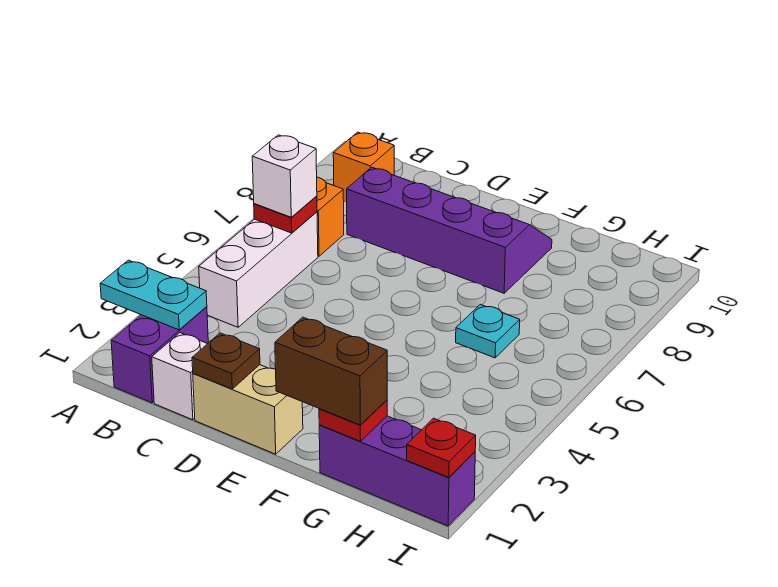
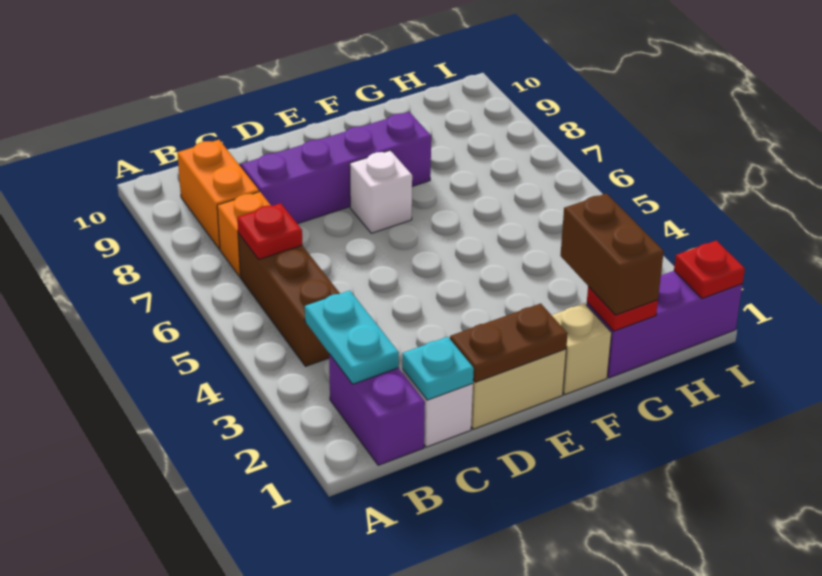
cyan 1x2 plate [100,260,207,330] -> cyan 1x2 plate turned to [305,291,399,384]
white 1x3 brick [199,212,318,327] -> brown 1x3 brick [238,233,340,366]
white 1x1 brick [252,135,317,217] -> white 1x1 brick moved to [350,150,412,233]
orange 1x1 brick [333,132,394,202] -> orange 1x2 brick [177,140,259,249]
brown 1x1 plate [192,333,260,389] -> brown 1x2 plate [450,303,568,382]
none -> tan 1x1 brick [552,303,612,394]
brown 1x2 brick [275,317,387,425] -> brown 1x2 brick turned to [560,193,664,315]
cyan 1x1 plate [456,305,520,358] -> cyan 1x1 plate moved to [402,337,474,400]

